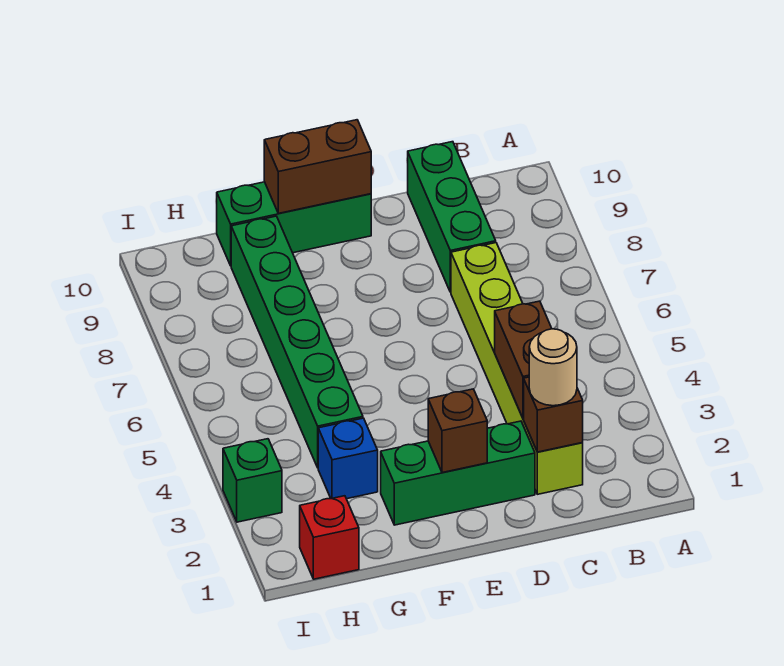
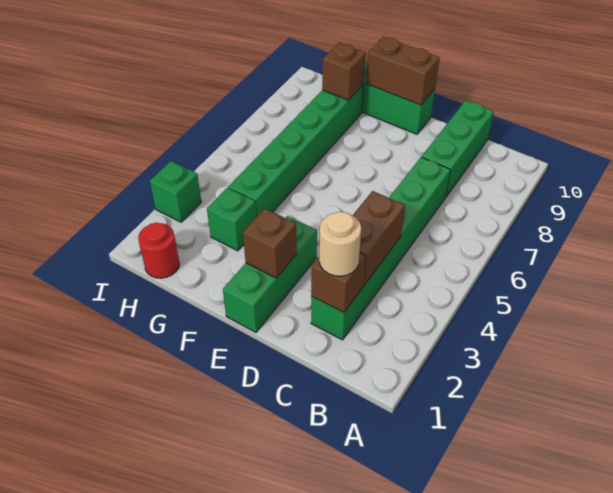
lime 1x6 brick [451,243,583,494] -> green 1x6 brick [311,157,451,340]
green 1x3 brick [381,421,535,525] -> green 1x3 brick turned to [223,216,317,332]
blue 1x1 brick [318,418,378,499] -> green 1x1 brick [207,188,256,251]
none -> brown 1x1 brick [322,43,366,100]
red 1x1 brick [300,496,359,579] -> red 1x1 round brick [138,223,180,278]

